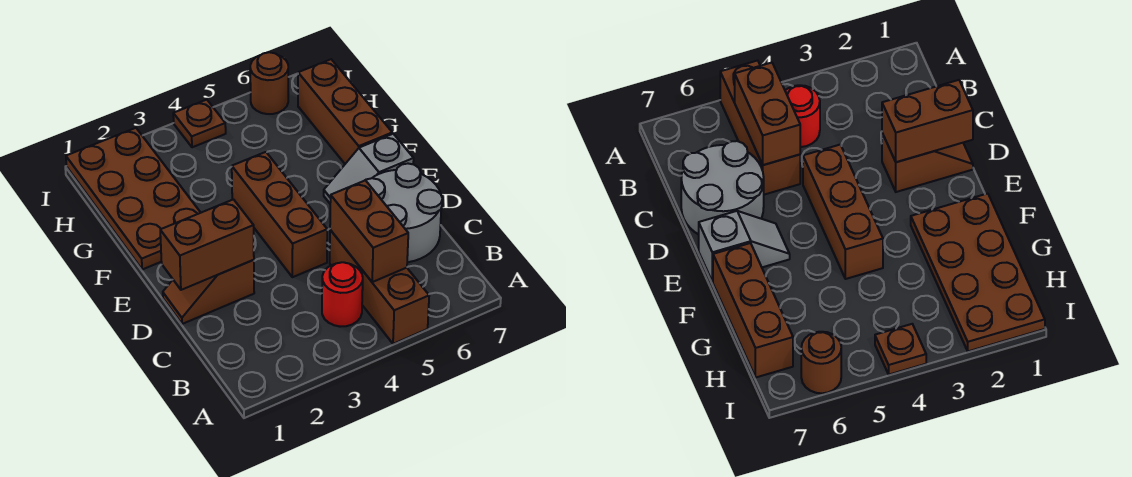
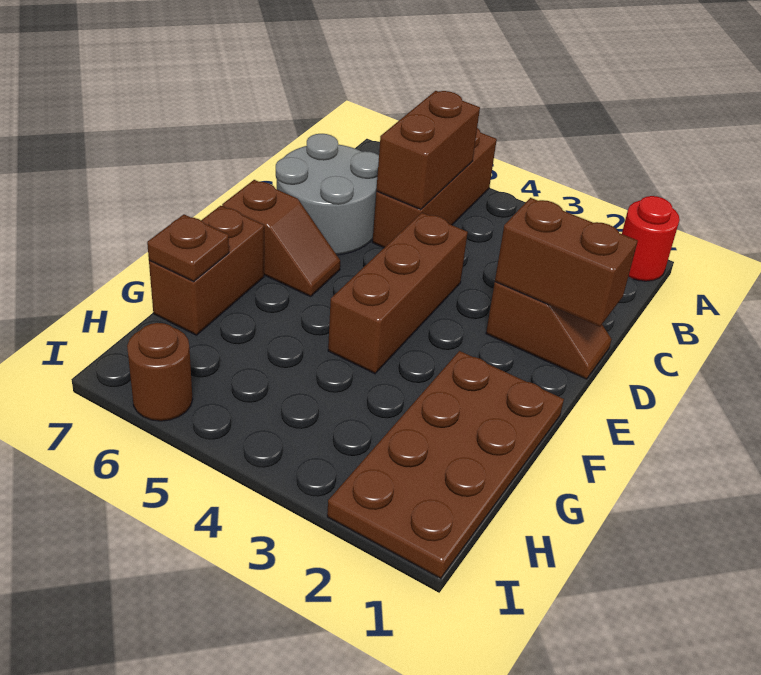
red 1x1 round brick [322,262,363,327] -> red 1x1 round brick moved to [622,196,680,281]
grey 1x2 slope [324,134,414,203] -> brown 1x2 slope [222,180,340,297]
brown 1x3 brick [298,59,392,164] -> brown 1x2 brick [149,206,264,335]
brown 1x1 plate [173,100,226,147] -> brown 1x1 plate moved to [147,214,229,281]

